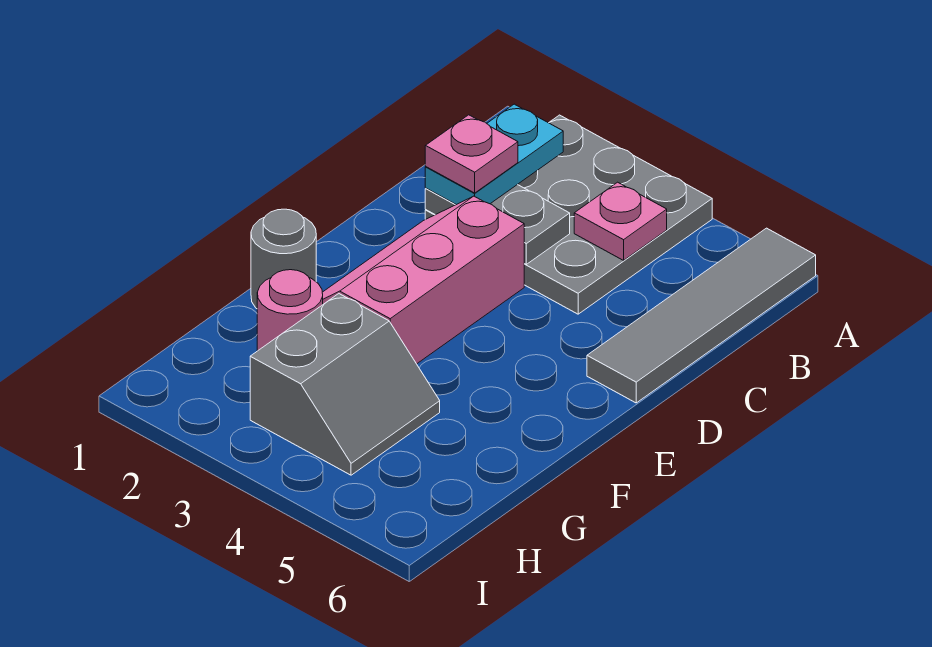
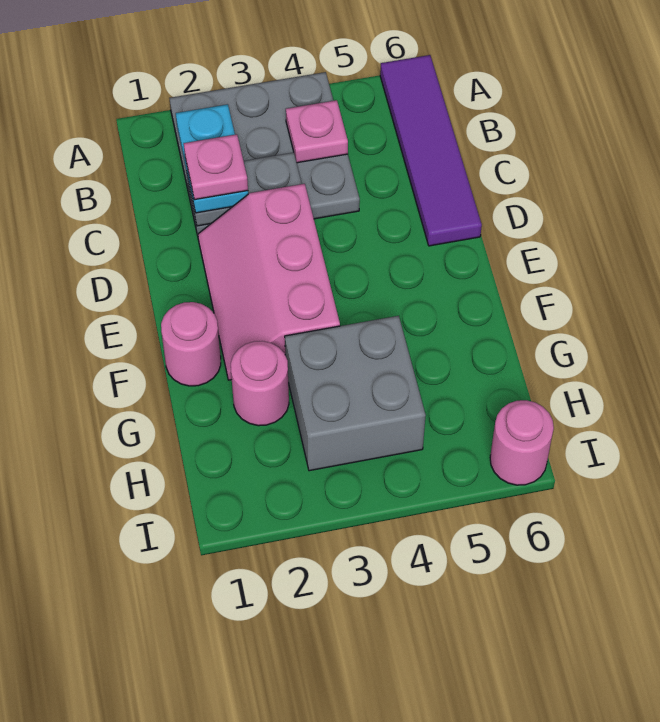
grey 1x4 tile [587,228,816,403] -> purple 1x4 tile [380,55,482,246]
grey 1x1 round brick [251,209,316,309] -> pink 1x1 round brick [161,302,221,386]
grey 2x2 slope [250,294,440,475] -> grey 2x2 brick [285,316,426,471]
none -> pink 1x1 round brick [490,400,554,485]

